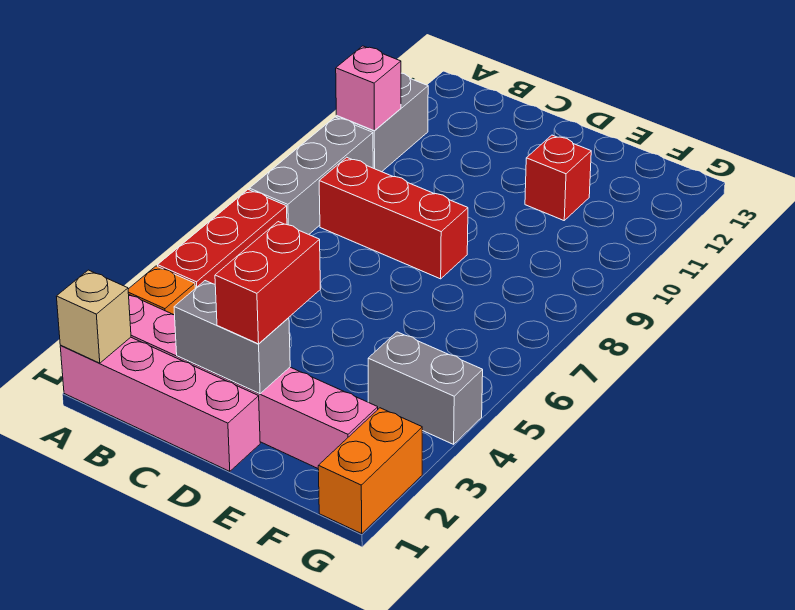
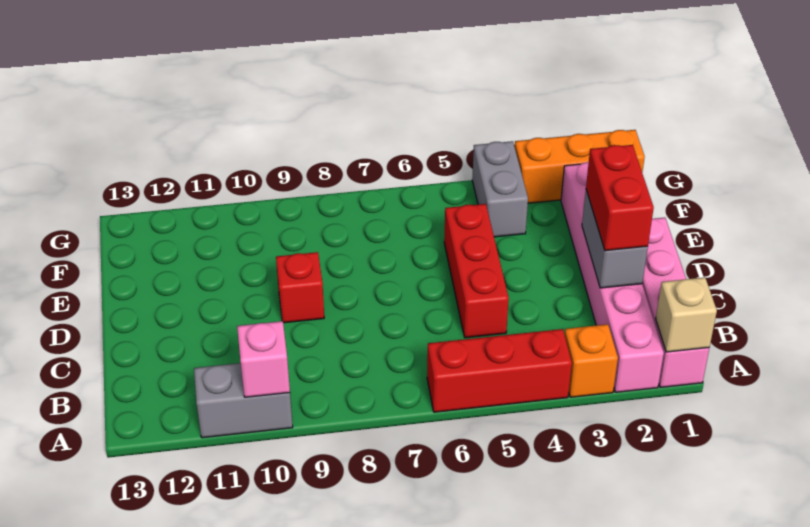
grey 1x3 brick [249,117,373,234] -> none
red 1x3 brick [319,157,468,279] -> red 1x3 brick moved to [444,204,509,338]
red 1x2 brick [215,222,320,344] -> red 1x2 brick turned to [586,145,654,251]
red 1x1 brick [525,135,591,220] -> red 1x1 brick moved to [276,252,324,323]
orange 1x2 brick [318,408,422,534] -> orange 1x3 brick [515,130,645,203]

